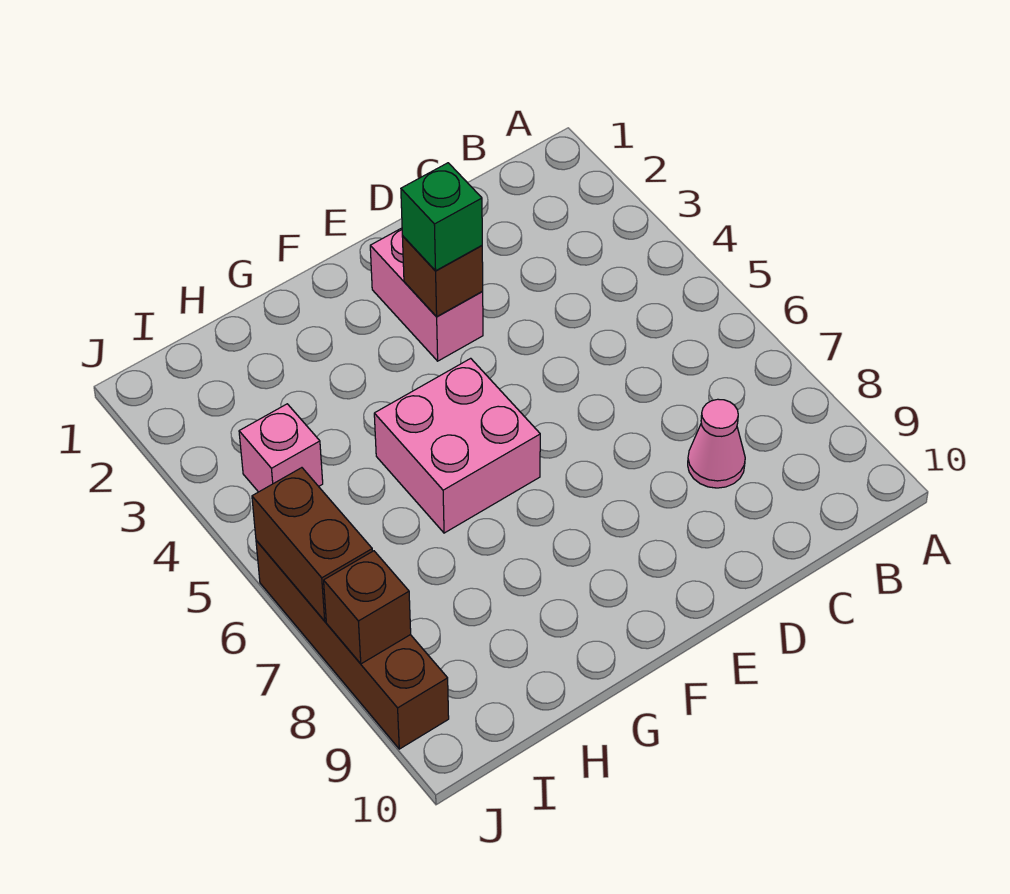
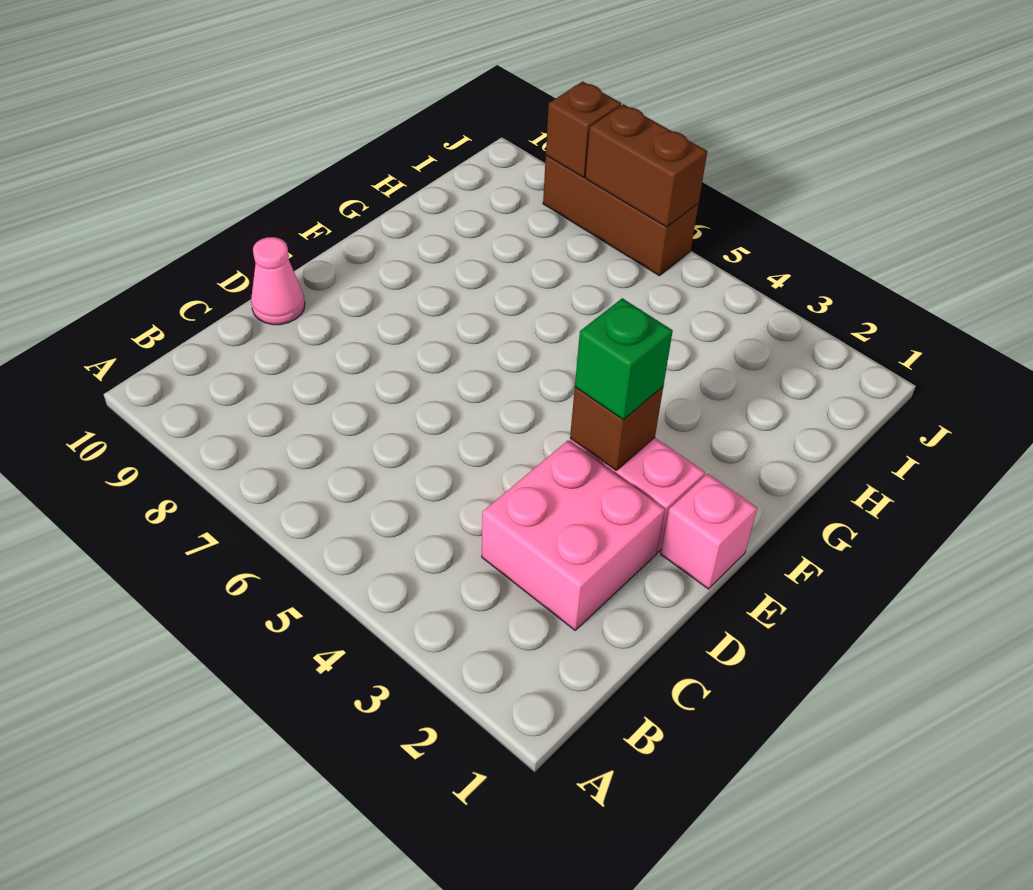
pink 1x1 cone [688,399,745,488] -> pink 1x1 cone moved to [251,237,305,325]
pink 2x2 brick [374,358,540,533] -> pink 2x2 brick moved to [482,441,665,630]
pink 1x1 brick [239,404,323,492] -> pink 1x1 brick moved to [661,474,757,589]
brown 1x4 brick [256,541,449,749] -> brown 1x3 brick [543,155,698,276]

